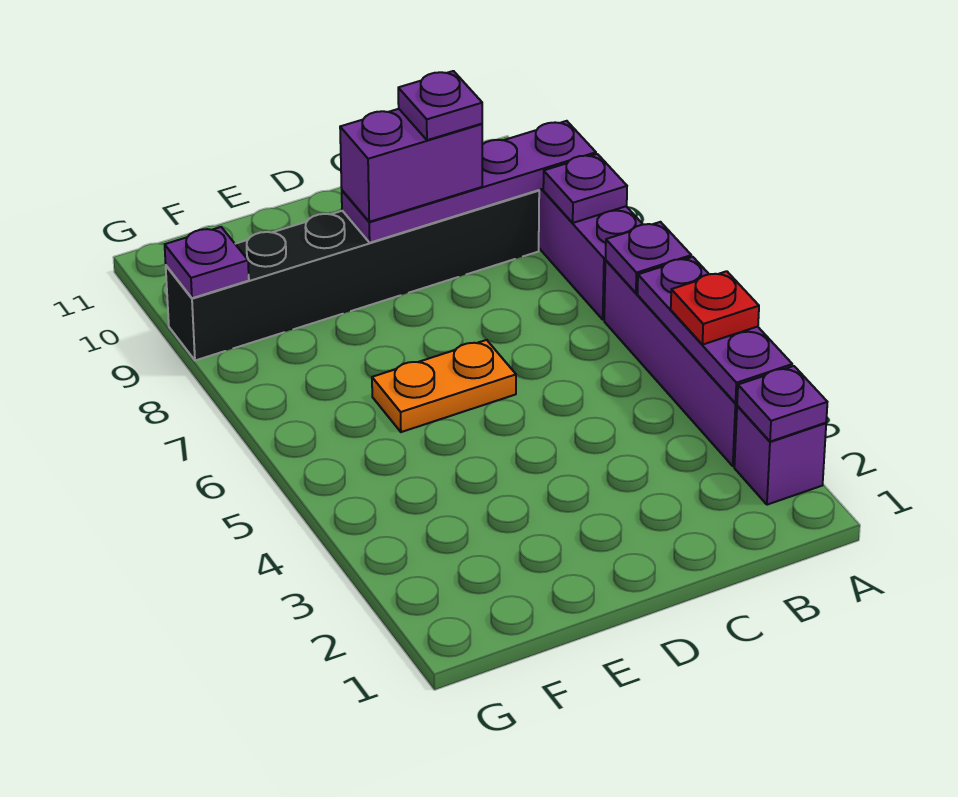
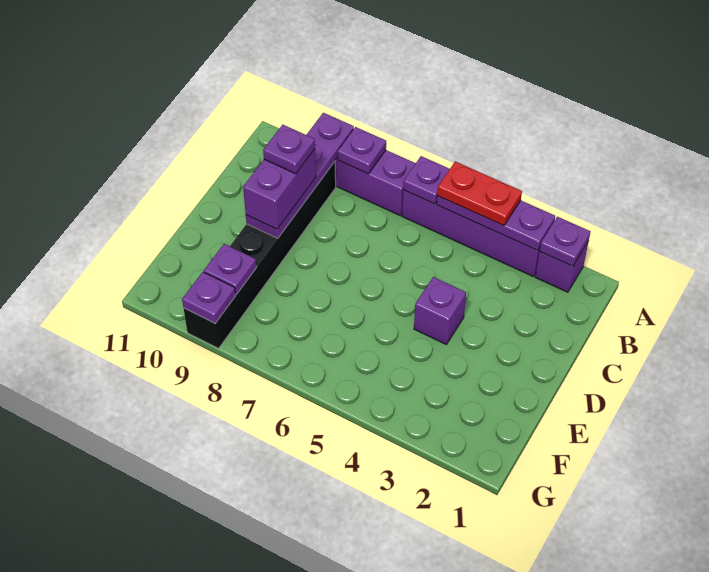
red 1x1 plate [671,271,759,345] -> red 1x2 plate [437,161,522,226]
none -> purple 1x1 brick [414,277,466,344]
orange 1x2 plate [372,340,516,432] -> none
none -> purple 1x1 plate [204,244,256,294]

